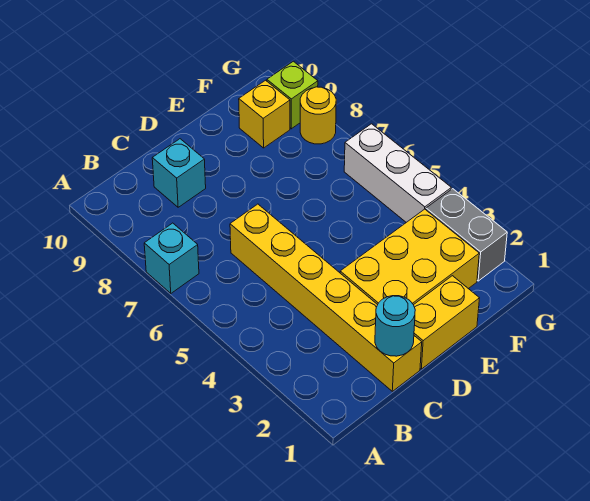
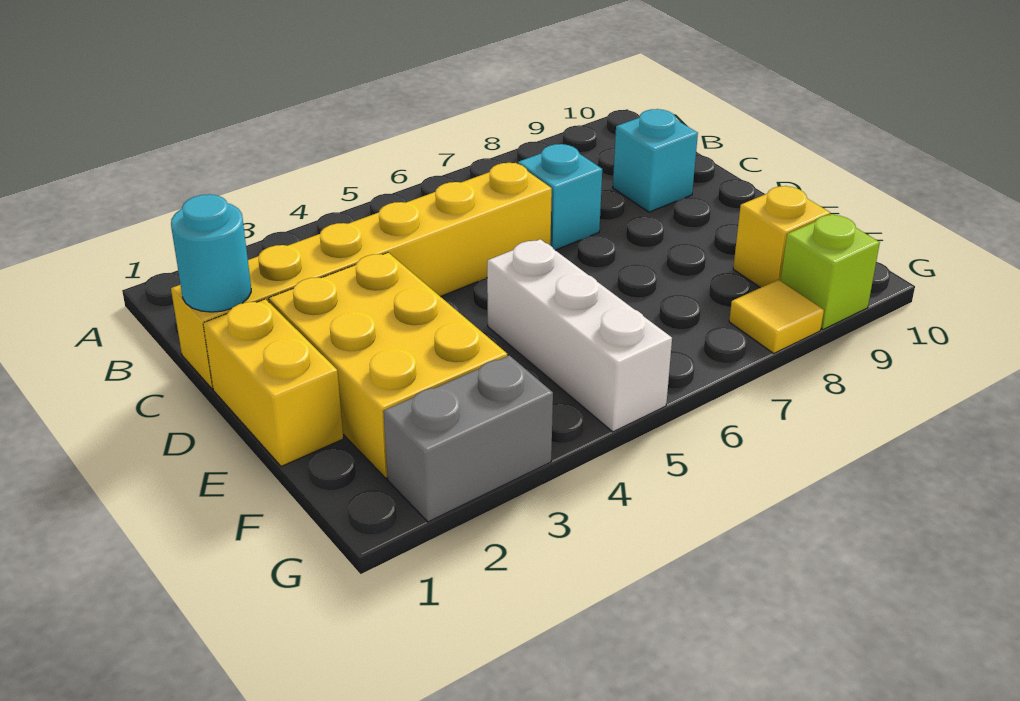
cyan 1x1 brick [144,223,199,293] -> cyan 1x1 brick moved to [518,144,602,250]
white 1x3 brick [344,124,451,222] -> white 1x3 brick turned to [487,239,672,432]
yellow 1x1 round brick [300,87,336,144] -> yellow 1x1 tile [729,280,824,353]

